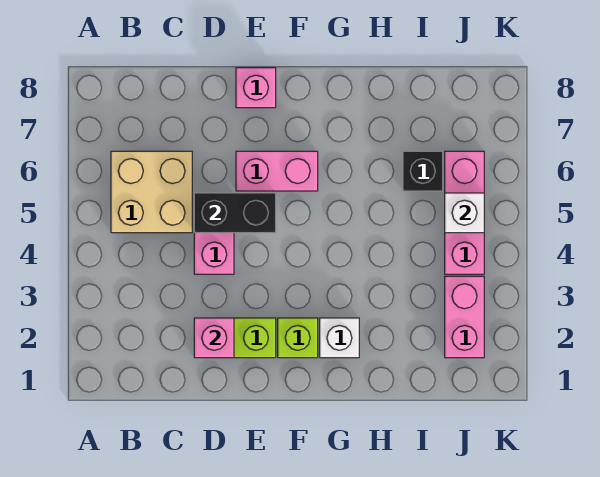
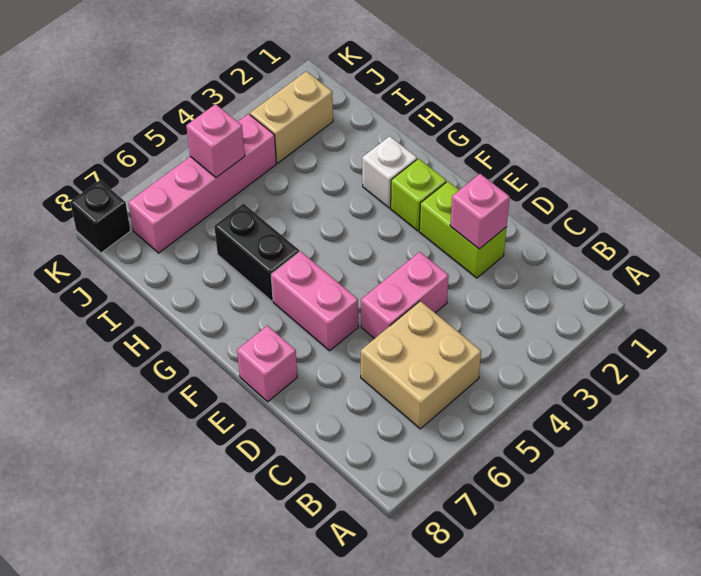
black 1x2 brick [194,193,276,233] -> black 1x2 brick moved to [214,204,299,301]
black 1x1 brick [403,151,443,191] -> black 1x1 brick moved to [70,180,131,253]
pink 1x2 brick [445,276,484,358] -> tan 1x2 brick [250,71,333,163]
pink 1x3 brick [445,151,484,274] -> pink 1x4 brick [128,114,276,253]
white 1x1 brick [445,193,484,233] -> pink 1x1 brick [186,104,245,178]

